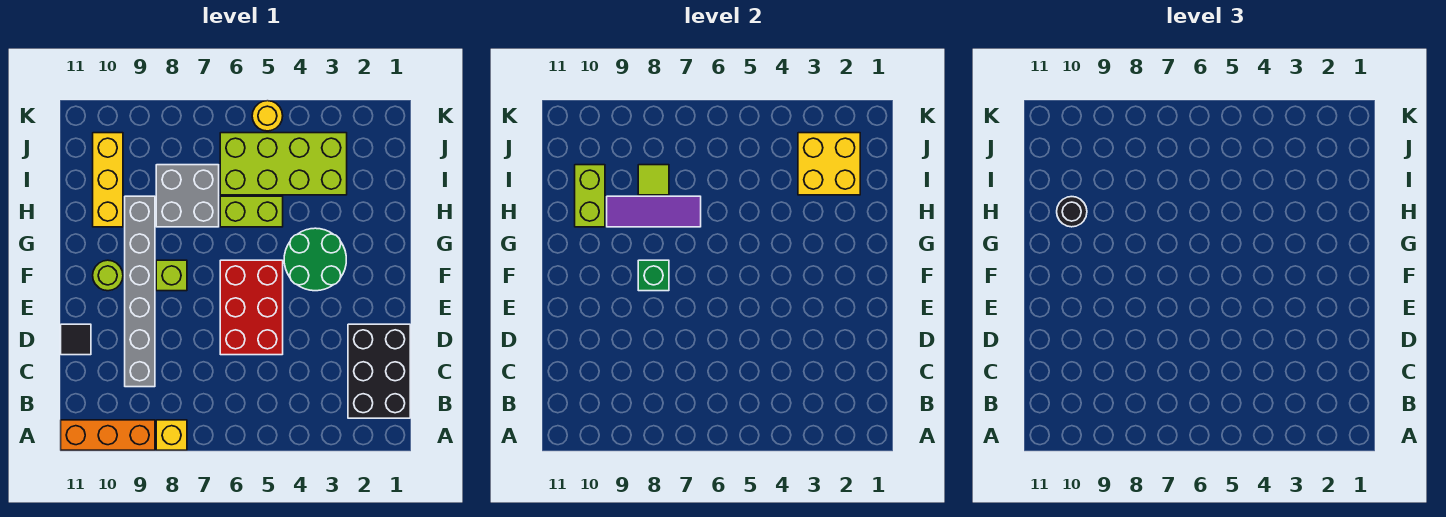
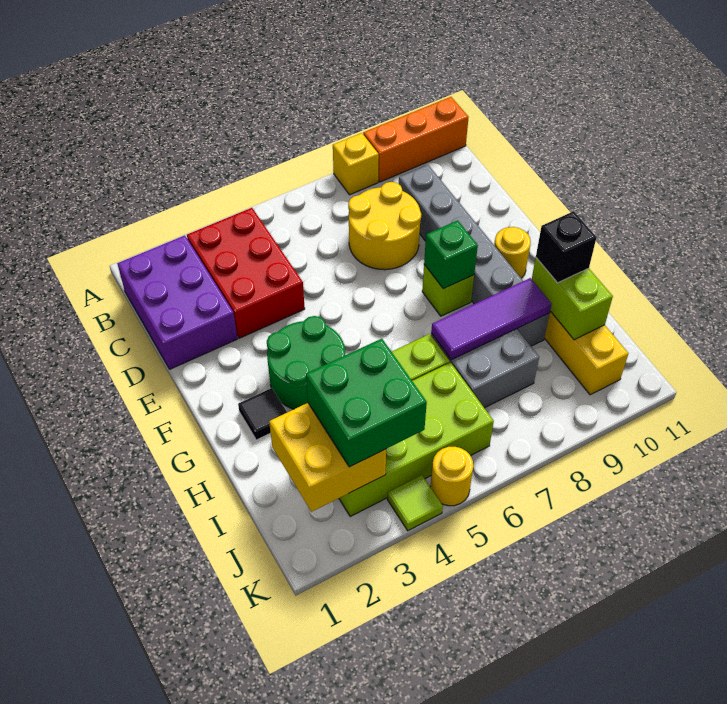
black 2x3 brick [348,324,410,418] -> purple 2x3 brick [117,235,237,369]
none -> yellow 2x2 round brick [348,182,421,270]
red 2x3 brick [220,260,283,355] -> red 2x3 brick moved to [187,208,305,338]
black 1x1 tile [61,324,91,355] -> black 1x1 tile moved to [238,388,287,440]
lime 1x1 round brick [93,260,123,291] -> yellow 1x1 round brick [494,227,531,278]
black 1x1 round brick [1057,197,1087,227] -> black 1x1 brick [536,211,597,283]
none -> green 2x2 brick [306,339,427,467]
lime 1x1 tile [638,165,669,195] -> lime 1x1 tile moved to [387,475,443,531]

